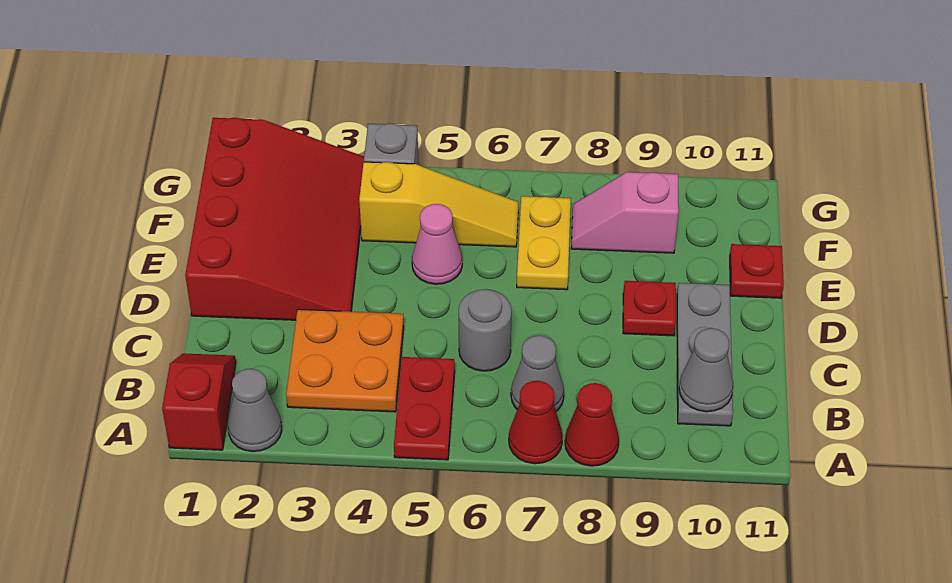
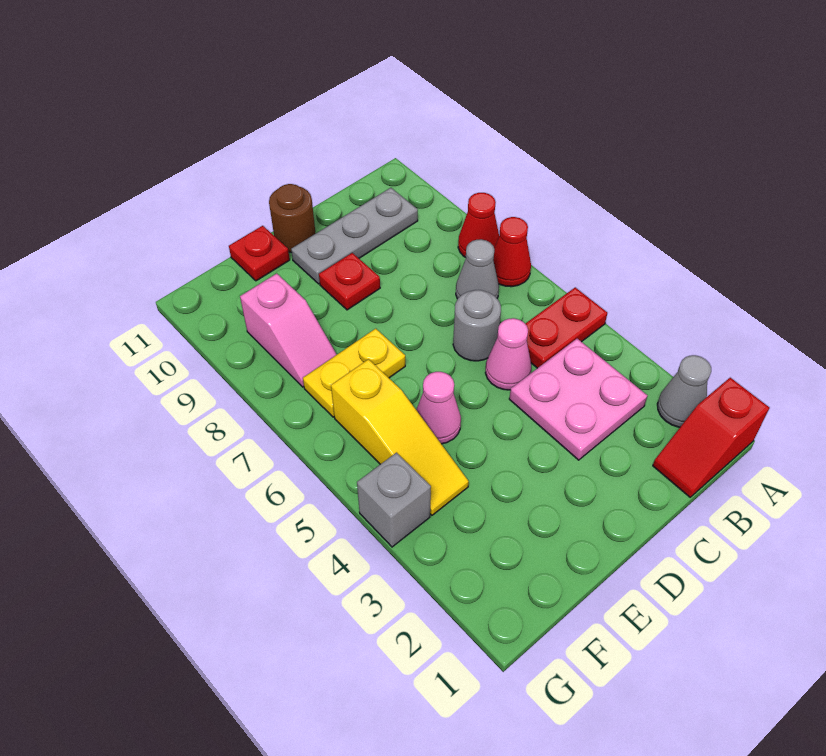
orange 2x2 plate [286,309,404,412] -> pink 2x2 plate [509,339,648,460]
grey 1x1 cone [679,328,733,412] -> none
none -> pink 1x1 cone [485,318,531,390]
red 3x4 slope [185,118,364,320] -> none
none -> brown 1x1 round brick [269,184,316,253]
yellow 1x3 slope [359,162,519,247] -> yellow 1x3 slope turned to [331,359,469,515]

